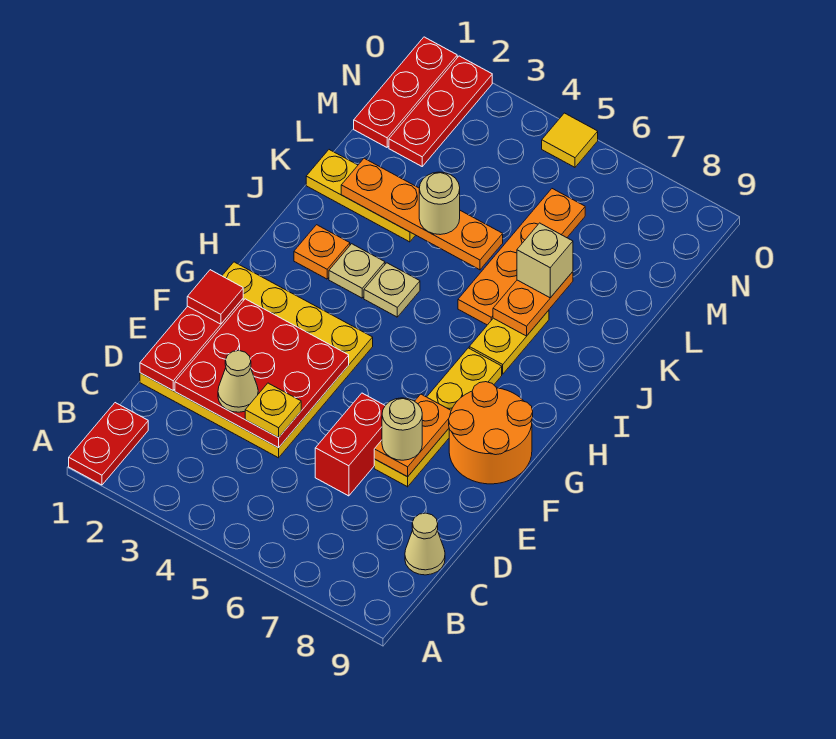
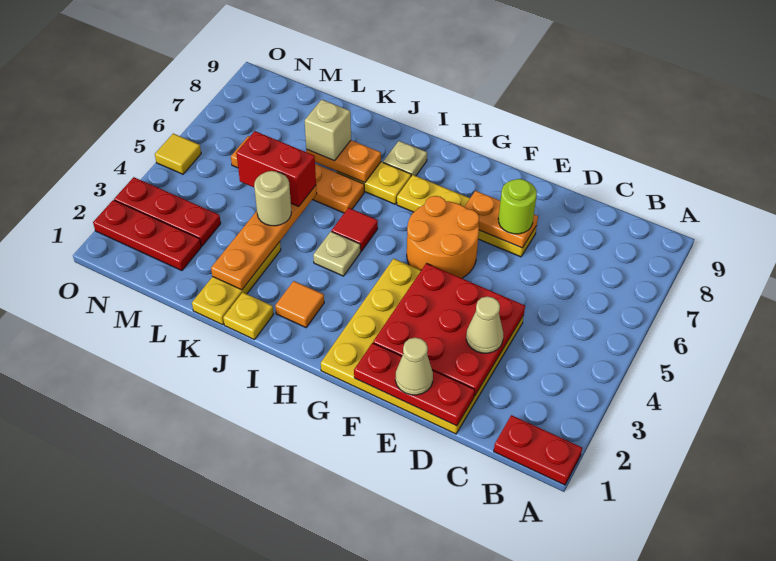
tan 1x1 cone [405,513,445,575] -> tan 1x1 cone moved to [395,338,433,395]
yellow 1x1 plate [245,383,301,438] -> yellow 1x1 plate moved to [223,292,274,340]
red 1x2 brick [315,393,385,496] -> red 1x2 brick moved to [236,131,316,206]
tan 1x1 round brick [382,398,422,460] -> lime 1x1 round brick [498,179,537,234]
red 1x1 tile [187,270,243,324] -> red 1x1 tile moved to [332,208,378,251]
orange 2x2 round brick [449,382,533,484] -> orange 2x2 round brick moved to [407,196,479,278]
orange 1x1 plate [294,225,350,279] -> orange 1x1 tile [275,281,324,328]
tan 1x1 plate [329,244,385,298] -> tan 1x1 plate moved to [383,141,427,176]
red 1x3 plate [354,37,457,147] -> red 1x3 plate moved to [114,177,221,246]

